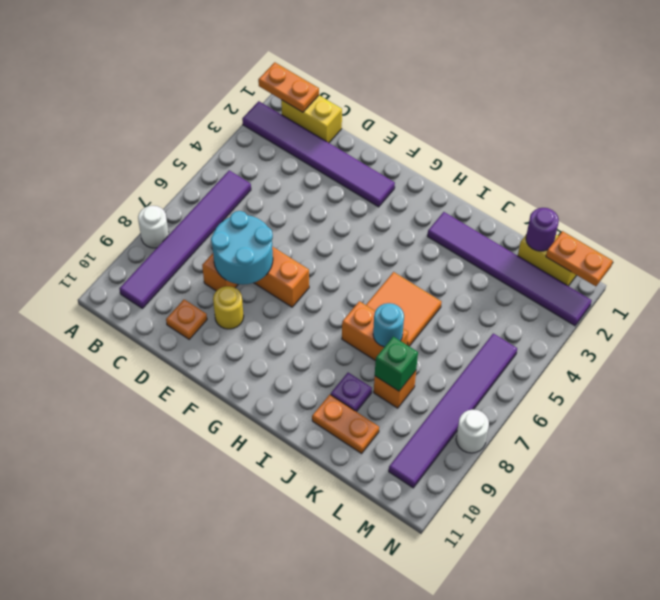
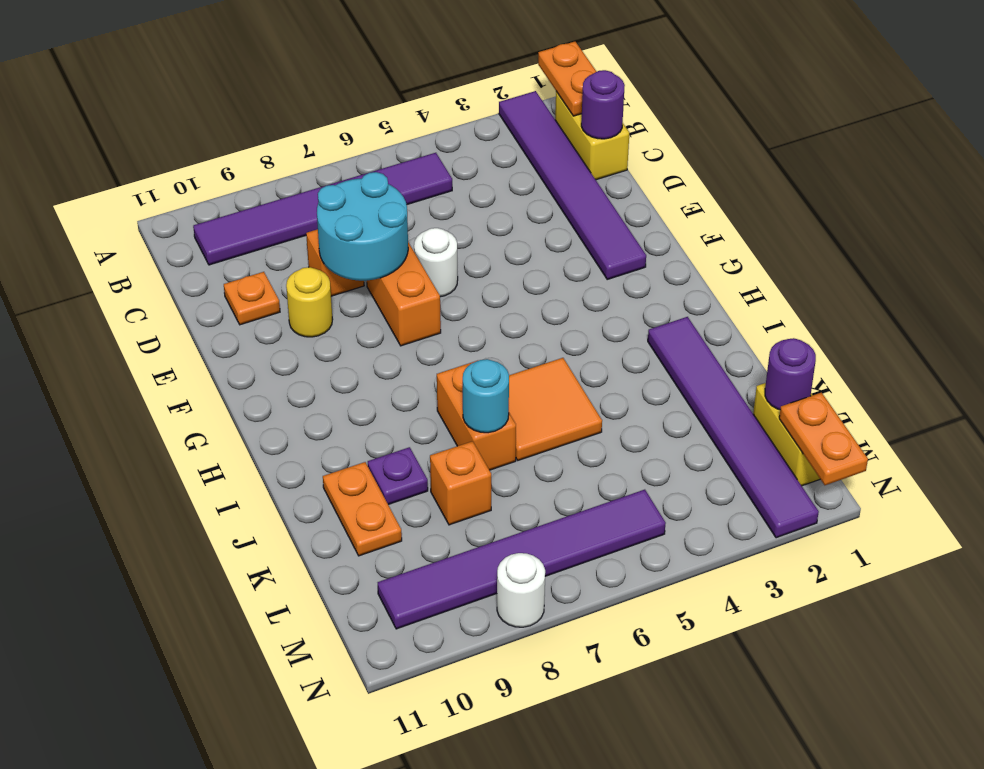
white 1x1 round brick [138,206,169,248] -> white 1x1 round brick moved to [414,228,458,297]
none -> purple 1x1 round brick [581,70,625,139]
green 1x1 brick [375,336,418,391] -> none

